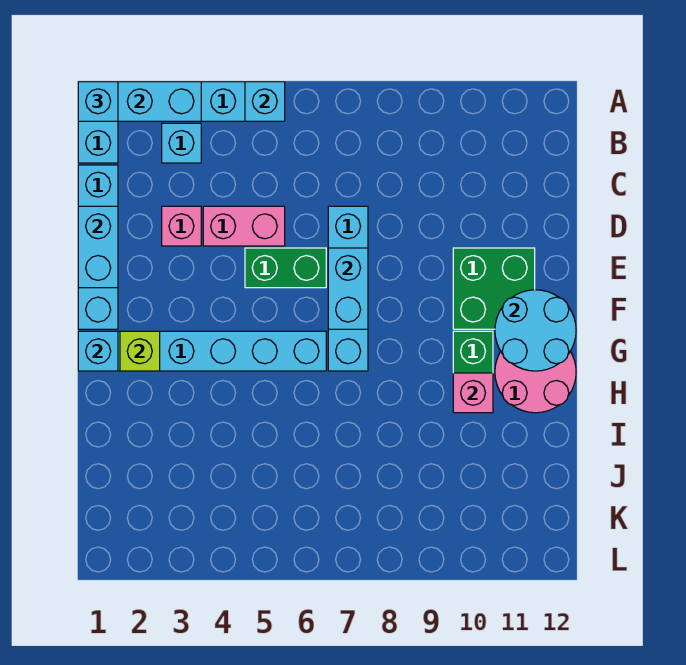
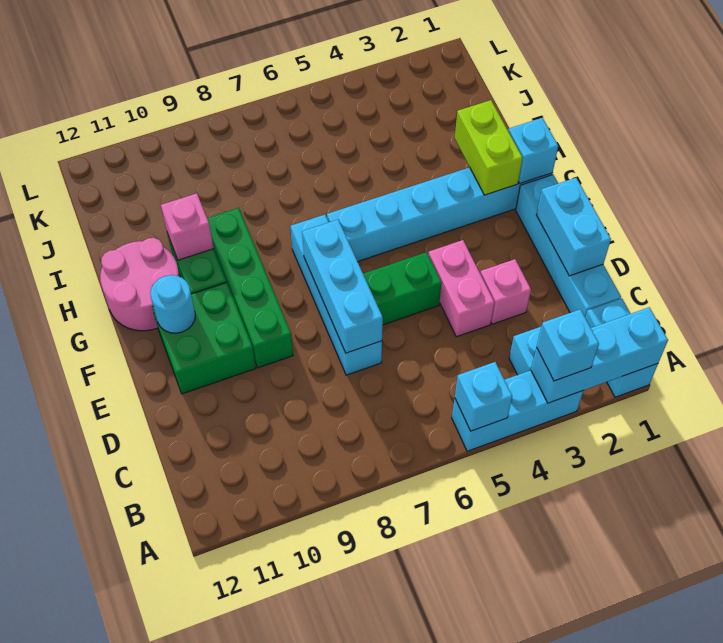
cyan 1x1 brick [78,82,118,121] -> cyan 1x1 brick moved to [537,309,599,381]
pink 1x2 brick [203,206,285,246] -> pink 1x2 brick turned to [428,240,494,337]
cyan 1x2 brick [328,248,368,329] -> cyan 1x3 brick [302,220,383,353]
none -> green 1x4 brick [207,208,293,368]
cyan 2x2 round brick [495,290,576,371] -> cyan 1x1 round brick [150,275,196,333]
lime 1x1 brick [120,331,160,371] -> lime 1x2 brick [455,100,522,195]

